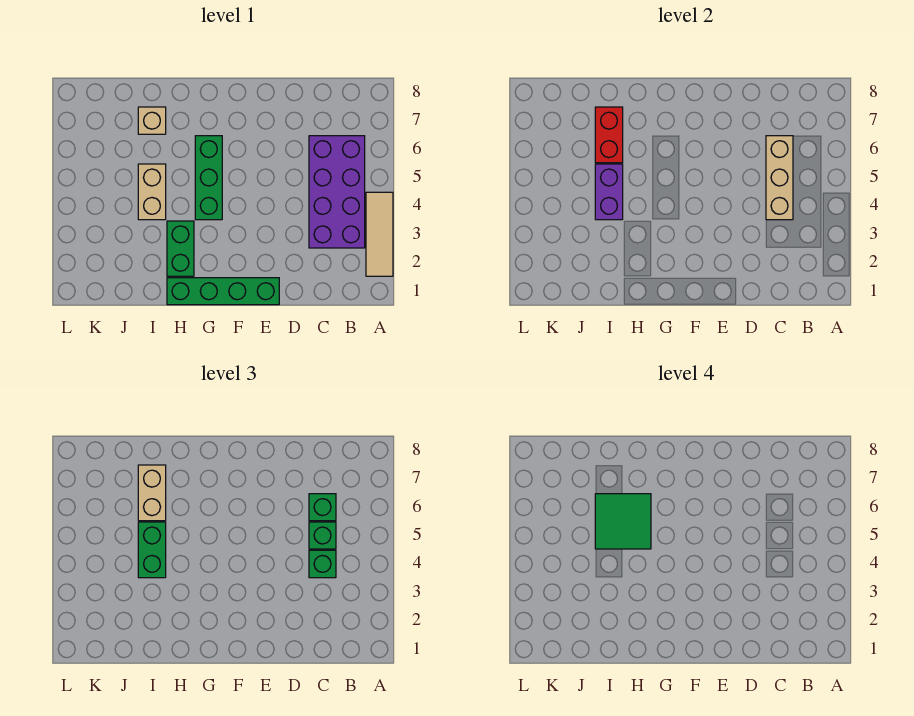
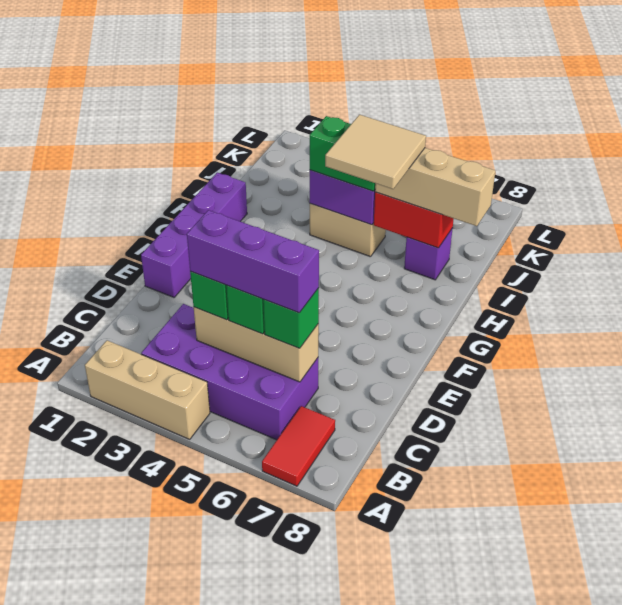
tan 1x3 tile [366,192,393,276] -> tan 1x3 brick [85,340,210,439]
none -> red 1x2 tile [262,406,335,486]
none -> purple 1x3 brick [187,210,319,313]
green 1x4 brick [167,278,279,305] -> purple 1x4 brick [141,173,247,297]
green 1x3 brick [195,136,222,220] -> none
green 1x2 brick [167,221,194,276] -> none
green 2x2 tile [595,494,651,549] -> tan 2x2 tile [325,115,426,189]
tan 1x2 brick [138,465,166,521] -> tan 1x3 brick [375,148,495,226]
tan 1x1 brick [138,107,166,134] -> purple 1x1 brick [404,228,453,280]

